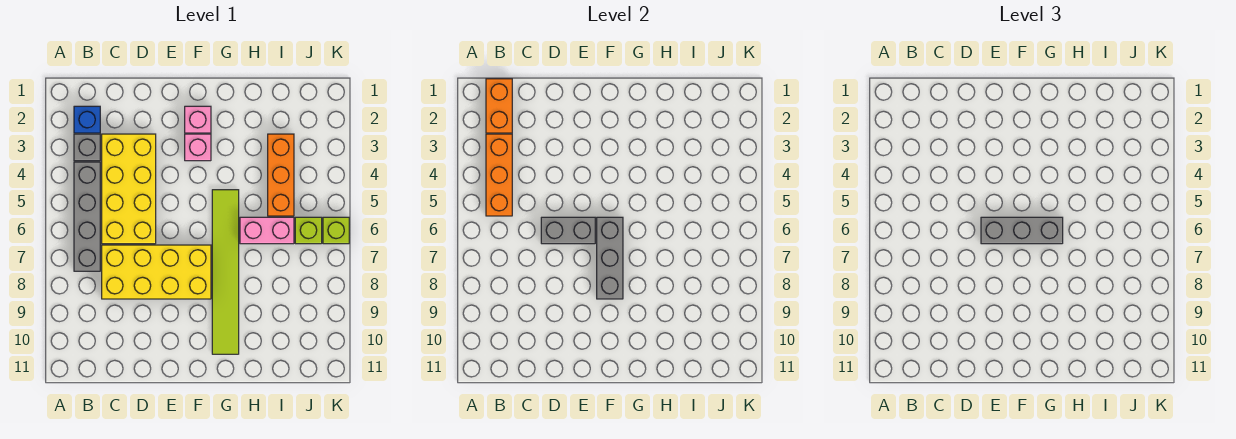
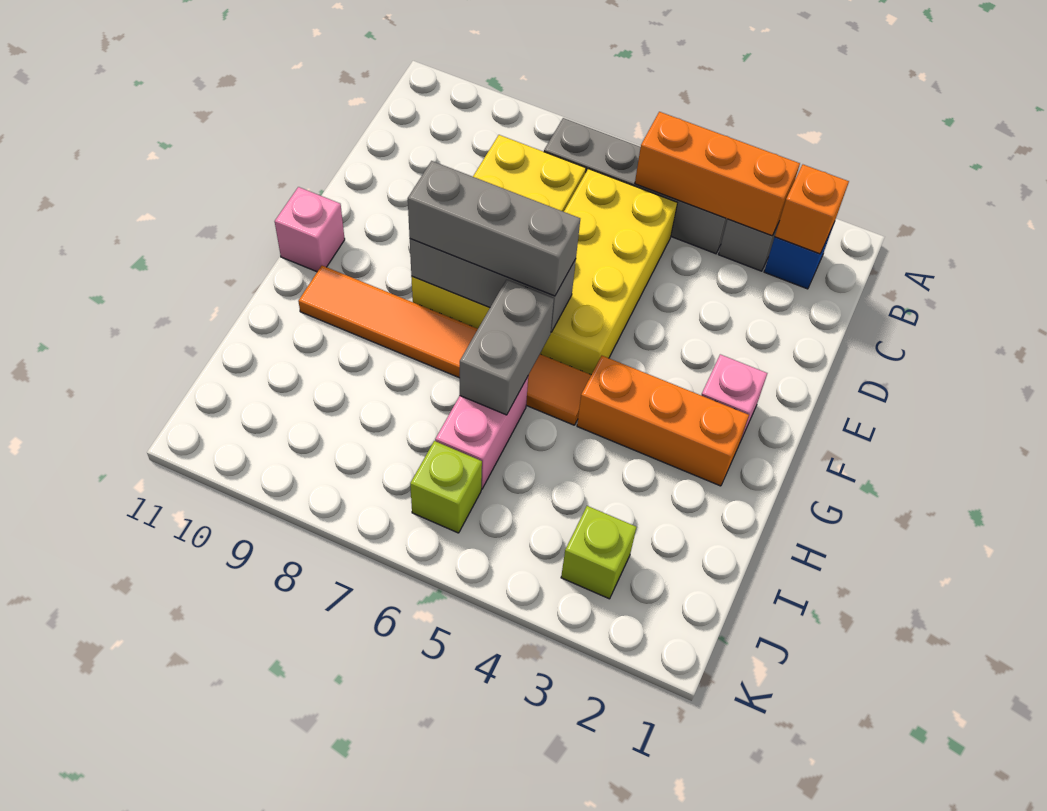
orange 1x2 brick [486,79,512,133] -> orange 1x1 brick [775,165,849,254]
yellow 2x4 brick [102,134,156,244] -> yellow 2x4 brick turned to [540,169,677,375]
grey 1x2 brick [541,217,595,244] -> grey 1x2 brick moved to [460,280,554,415]
grey 1x3 brick [981,217,1063,244] -> grey 1x3 brick turned to [408,161,580,296]
pink 1x1 brick [185,134,211,161] -> pink 1x1 brick moved to [275,187,345,272]
lime 1x6 tile [212,190,239,354] -> orange 1x6 tile [298,266,591,425]
orange 1x3 brick [268,134,294,216] -> orange 1x3 brick moved to [577,356,749,486]
lime 1x1 brick [323,217,349,244] -> lime 1x1 brick moved to [561,506,636,599]

